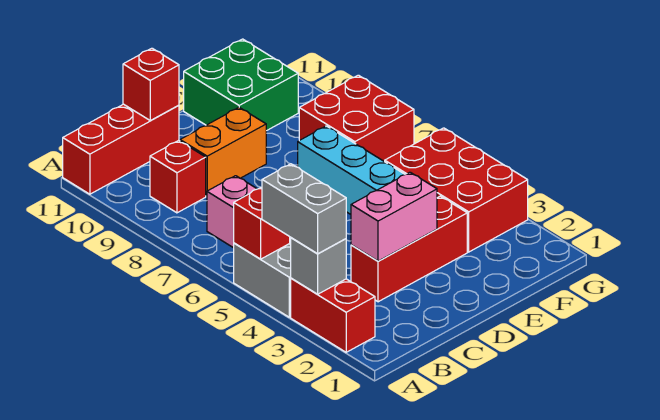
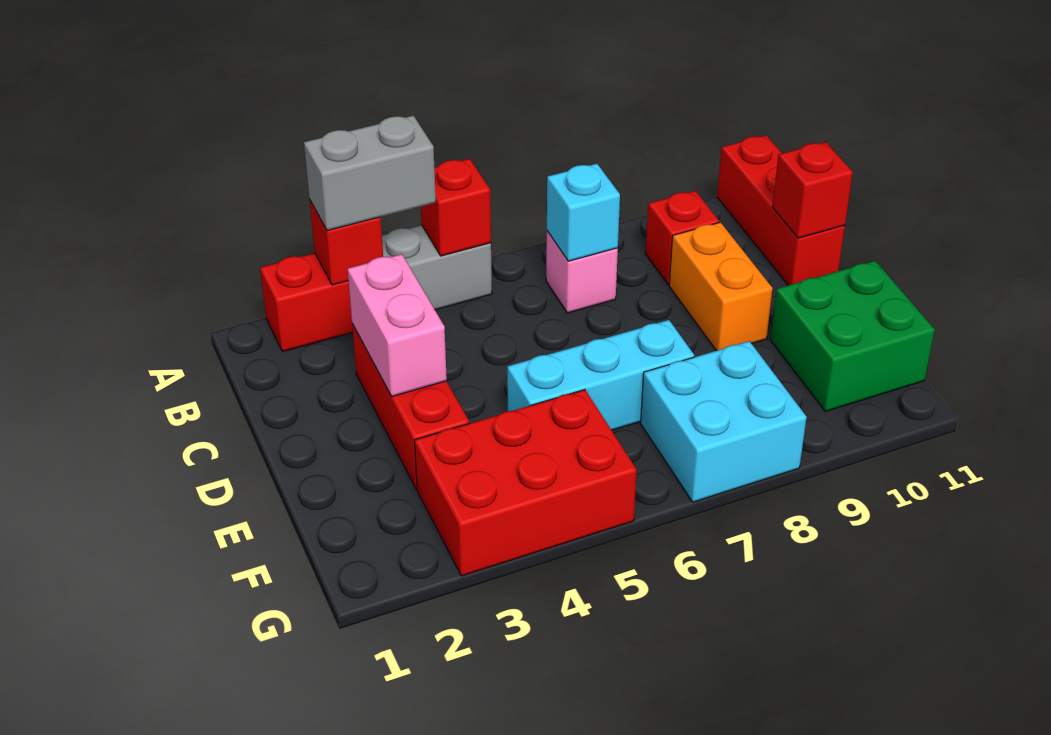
grey 1x1 brick [291,238,346,294] -> red 1x1 brick [309,199,383,285]
none -> cyan 1x1 brick [547,164,620,261]
red 2x2 brick [299,75,414,162] -> cyan 2x2 brick [641,341,807,502]

